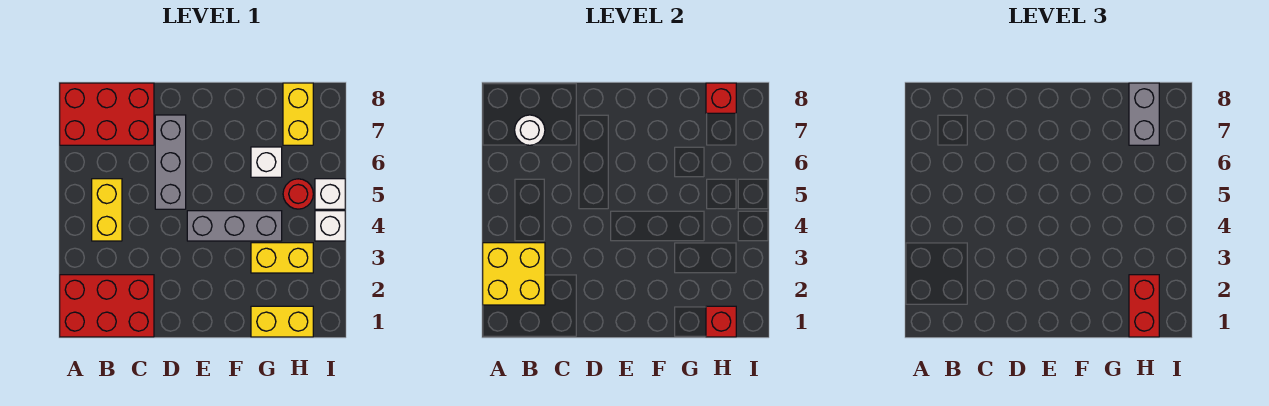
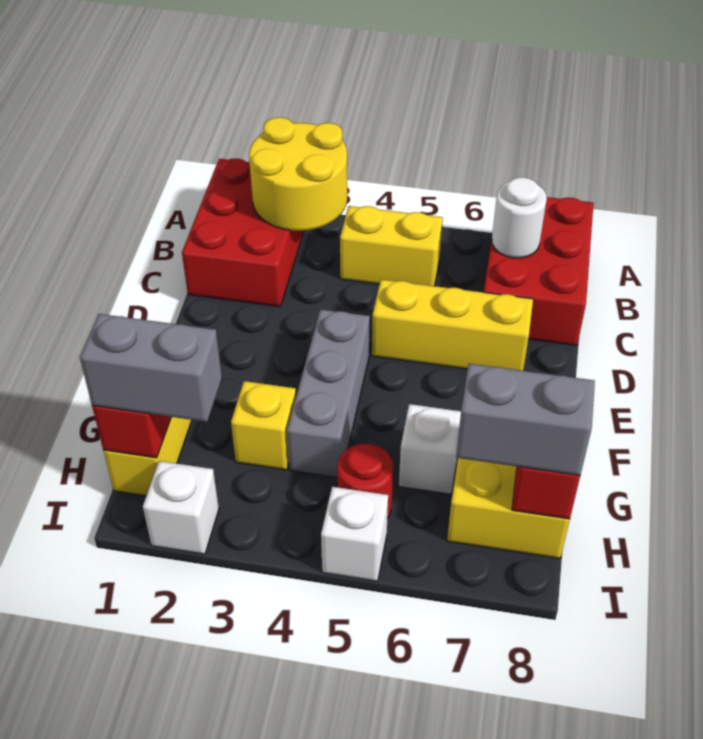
yellow 2x2 brick [483,243,545,305] -> yellow 2x2 round brick [249,117,347,231]
grey 1x3 brick [155,115,186,209] -> yellow 1x3 brick [372,279,533,371]
yellow 1x2 brick [251,243,313,273] -> yellow 1x1 brick [231,381,296,470]
red 1x2 brick [1129,275,1159,337] -> grey 1x2 brick [80,314,222,422]
white 1x1 brick [315,211,345,241] -> white 1x1 brick moved to [143,461,219,554]

